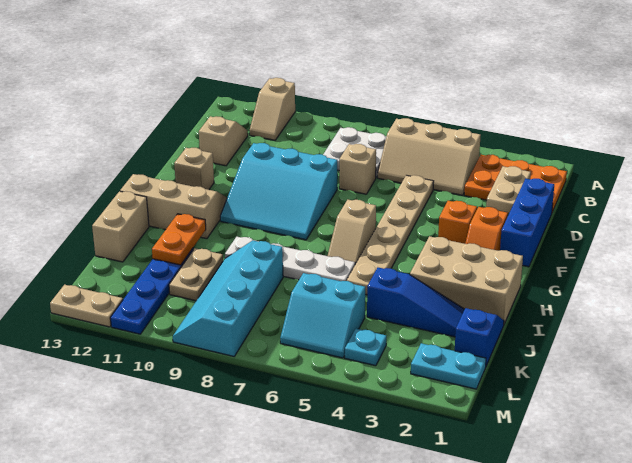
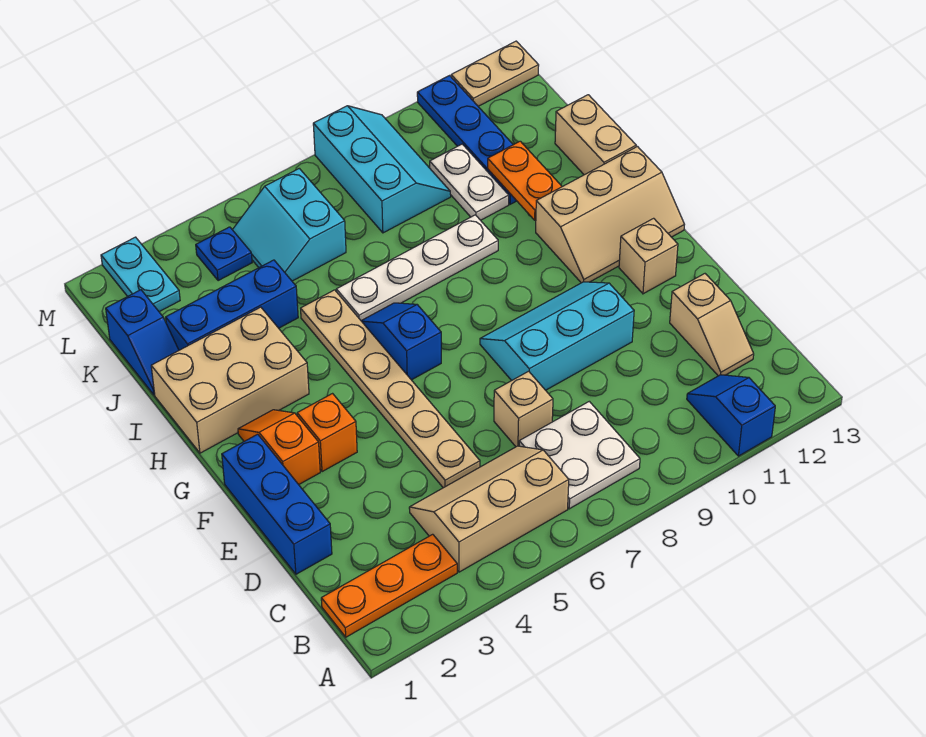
tan 1x2 slope [250,78,295,140] -> blue 1x2 slope [687,375,775,456]
orange 2x3 plate [464,155,567,212] -> orange 1x3 plate [321,534,457,637]
tan 1x2 plate [486,166,531,213] -> none
cyan 3x3 slope [220,143,337,240] -> cyan 2x3 slope [480,282,634,390]
tan 1x2 slope [328,200,376,264] -> blue 1x2 slope [361,303,441,380]
blue 1x3 slope [367,268,465,337] -> blue 1x3 brick [166,260,298,350]
cyan 2x4 slope [173,240,283,356] -> cyan 2x3 slope [313,106,451,233]
tan 1x2 plate [169,248,223,301] -> white 1x2 plate [430,144,509,220]
cyan 2x2 slope [280,273,365,358] -> cyan 2x2 slope turned to [233,168,346,281]
cyan 1x2 plate [411,343,486,389] -> cyan 1x2 plate turned to [101,237,180,312]
cyan 1x1 plate [345,329,386,366] -> blue 1x1 plate [196,227,252,281]

